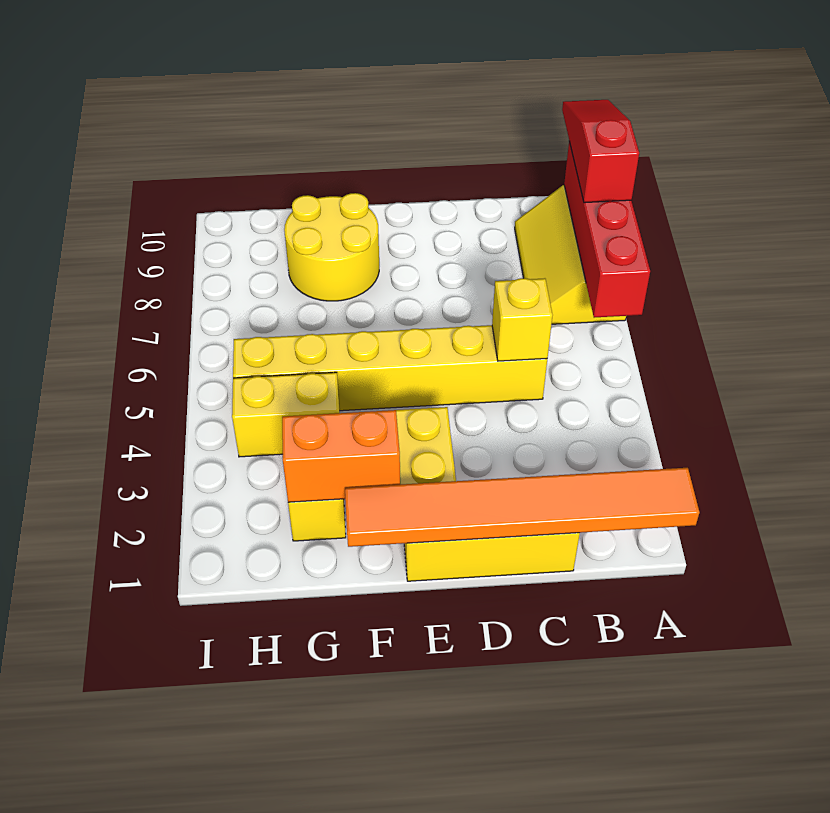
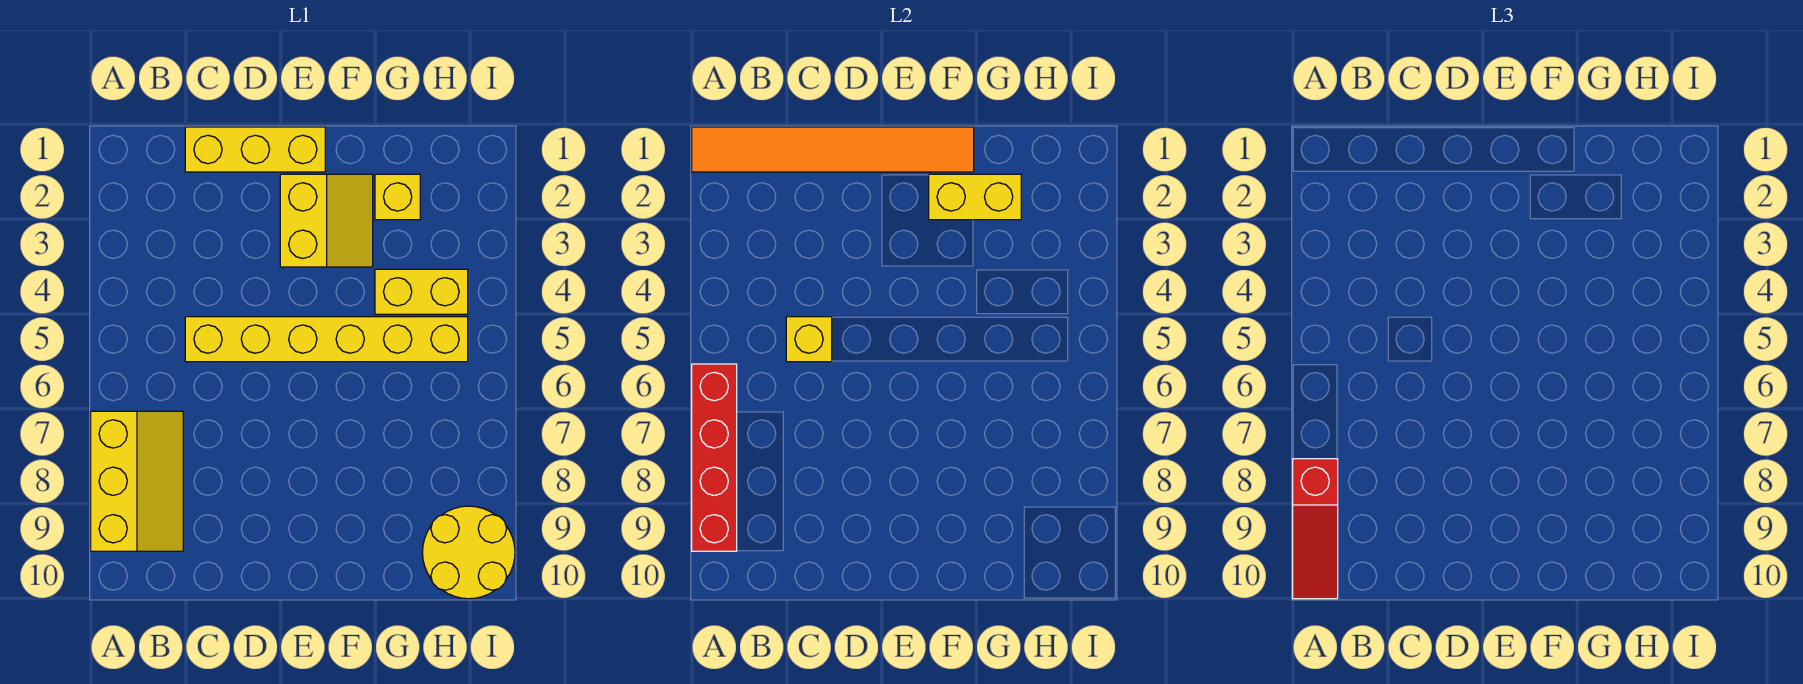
orange 1x2 brick [282,410,400,502] -> yellow 1x2 brick [929,174,1021,220]
yellow 2x2 round brick [284,193,379,301] -> yellow 2x2 round brick moved to [422,506,515,599]

